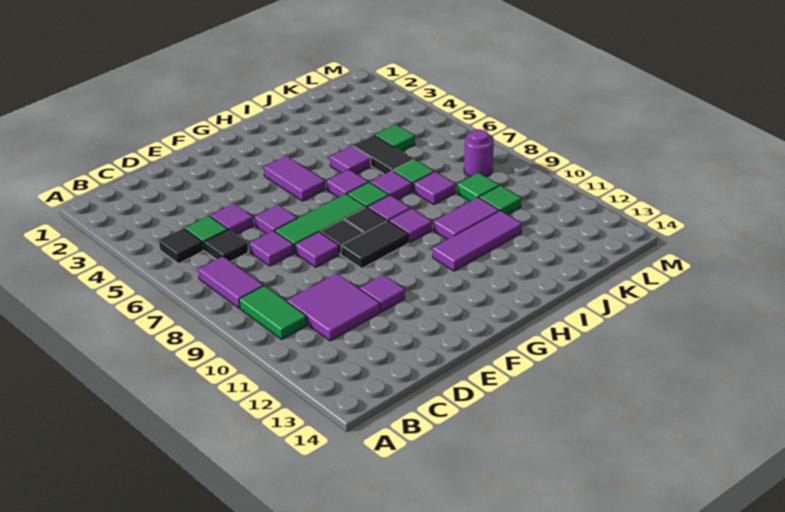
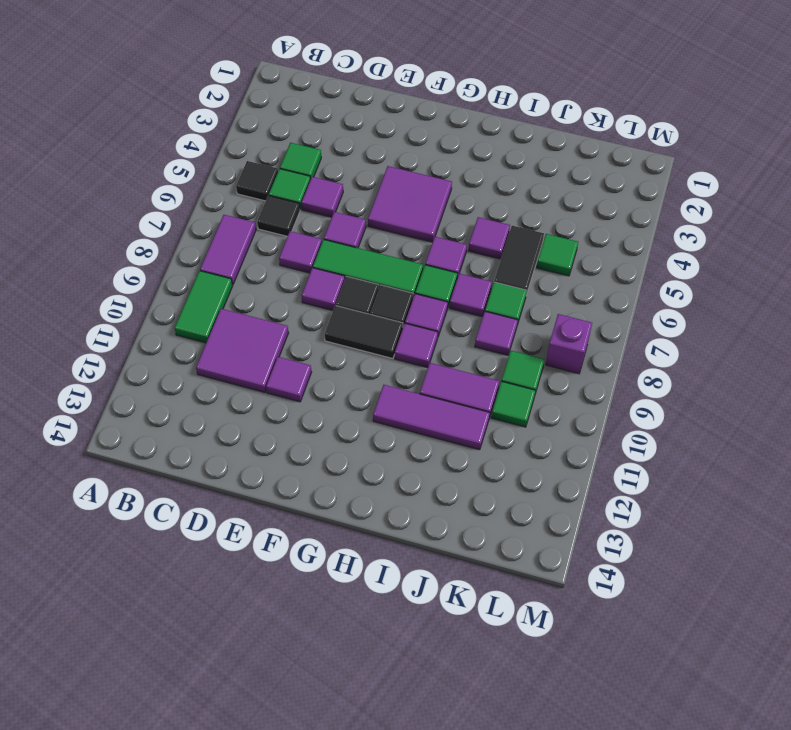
none -> green 1x1 tile [280,143,321,179]
purple 1x2 tile [264,156,325,201] -> purple 2x2 tile [368,166,452,242]
purple 1x1 round brick [464,129,494,177] -> purple 1x1 brick [546,314,592,374]

